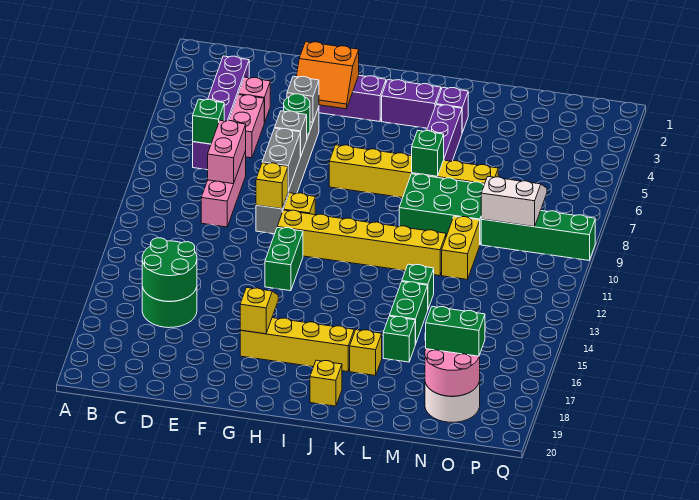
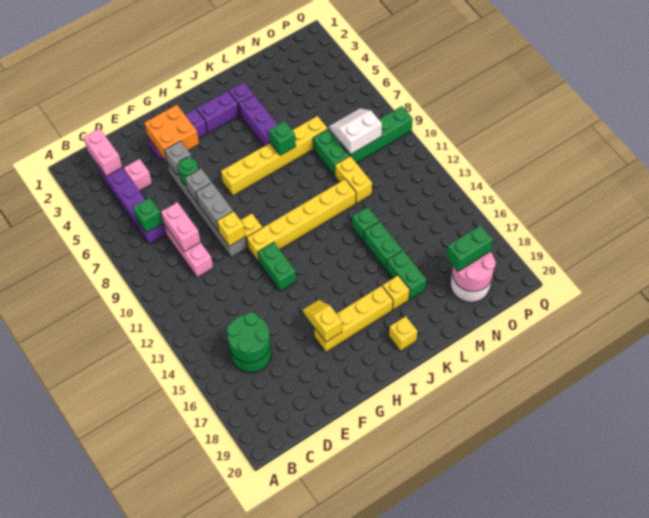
pink 1x2 brick [229,95,264,158] -> pink 1x2 brick moved to [84,128,122,176]
orange 2x2 slope [296,42,359,109] -> orange 2x2 brick [145,105,199,161]
green 2x3 brick [399,174,484,244] -> green 1x2 brick [313,129,350,176]
green 1x1 brick [383,316,415,362] -> green 1x2 brick [387,250,426,300]

